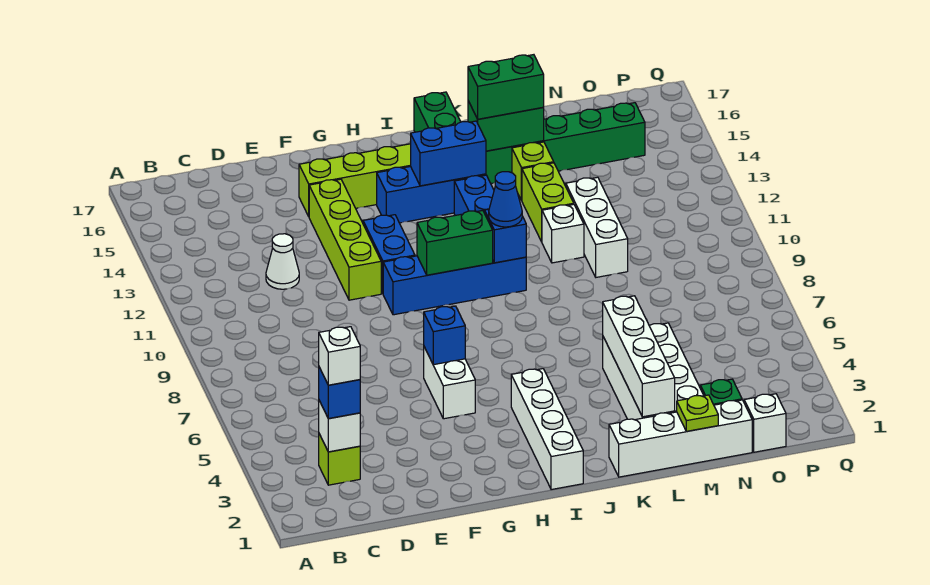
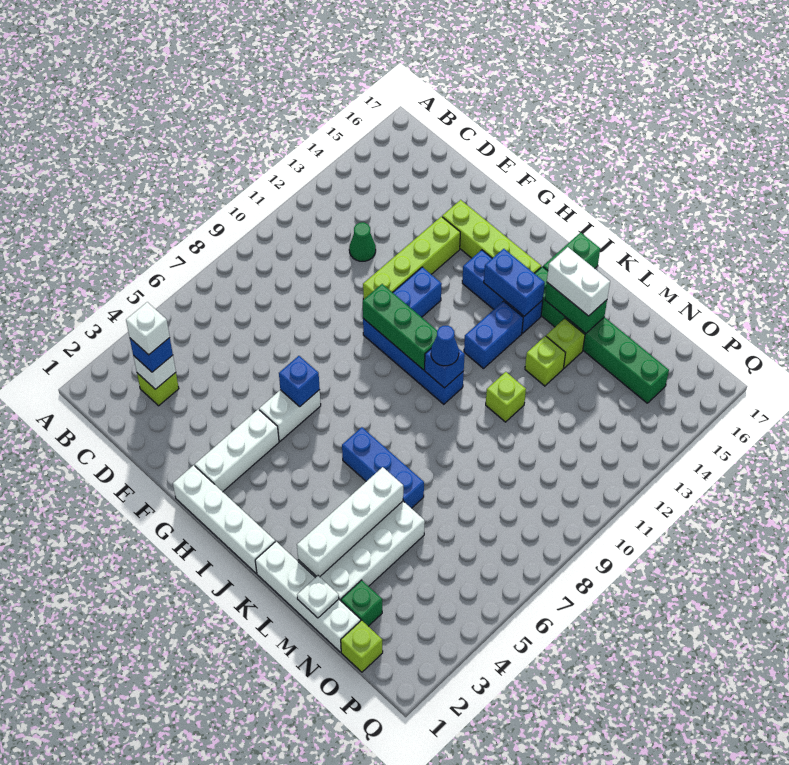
white 1x1 cone [266,234,299,289] -> green 1x1 cone [349,222,376,261]
green 1x2 brick [417,211,493,275] -> green 1x3 brick [363,284,437,370]
white 1x4 brick [511,369,583,490] -> white 1x4 brick turned to [173,465,275,573]
none -> blue 1x3 brick [342,427,424,508]
green 1x2 brick [468,55,544,119] -> white 1x2 brick [547,247,610,316]
white 1x1 brick [542,204,584,263] -> lime 1x1 brick [486,372,526,422]
lime 1x2 brick [522,163,574,242] -> lime 1x1 brick [525,336,565,386]
lime 1x1 plate [677,395,718,431] -> white 1x1 plate [297,576,339,618]
white 1x3 brick [566,177,628,277] -> white 1x3 brick moved to [195,409,279,492]
white 1x1 brick [744,394,786,452] -> lime 1x1 brick [341,620,383,672]

